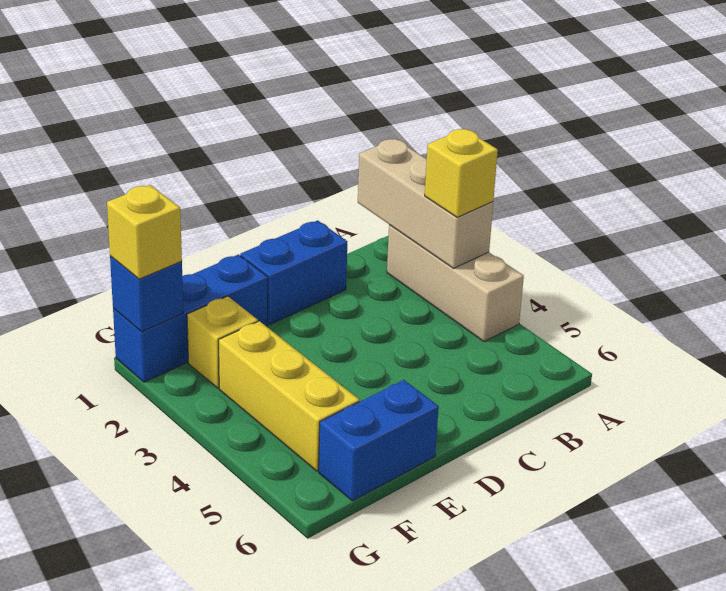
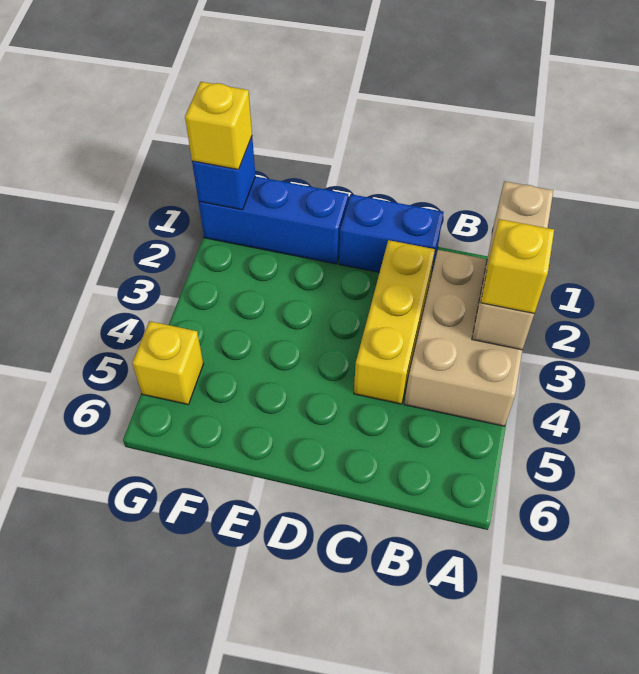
tan 1x3 brick [387,225,524,342] -> tan 2x3 brick [404,250,522,426]
blue 1x2 brick [319,380,439,501] -> none
yellow 1x1 brick [187,296,258,388] -> yellow 1x1 brick moved to [132,321,203,405]
yellow 1x3 brick [219,321,360,471] -> yellow 1x3 brick moved to [354,240,435,404]

